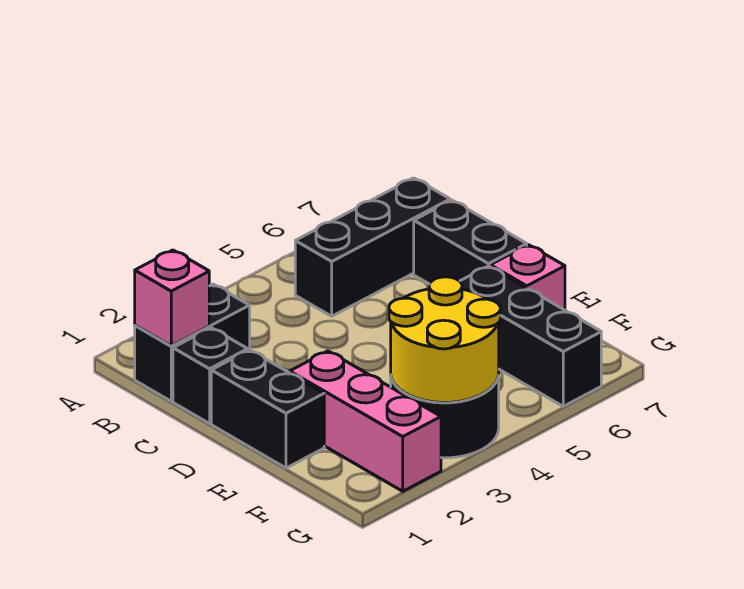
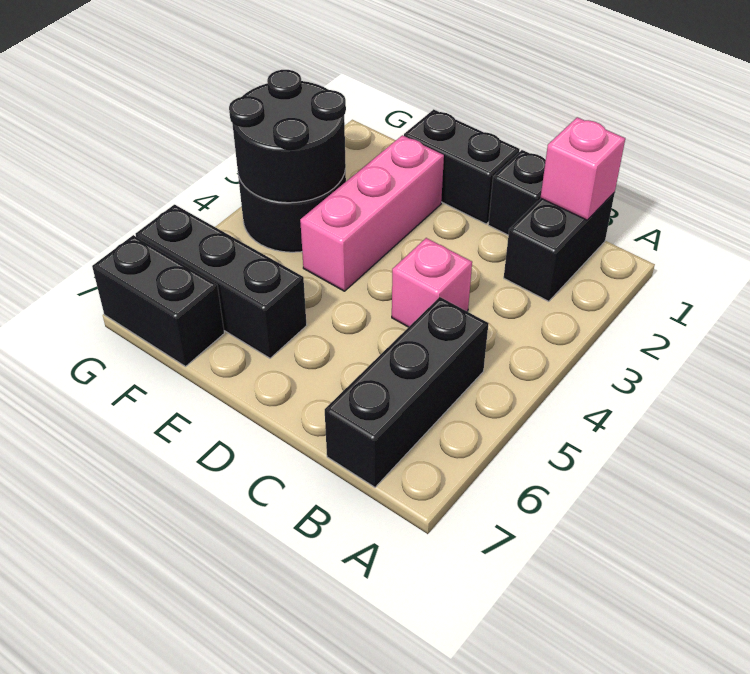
black 1x2 brick [414,200,527,284] -> black 1x2 brick moved to [92,235,224,366]
pink 1x3 brick [290,351,441,491] -> pink 1x3 brick turned to [300,135,444,291]
pink 1x1 brick [490,245,565,310] -> pink 1x1 brick moved to [392,238,472,327]
yellow 2x2 round brick [389,277,500,402] -> black 2x2 round brick [229,70,346,203]

